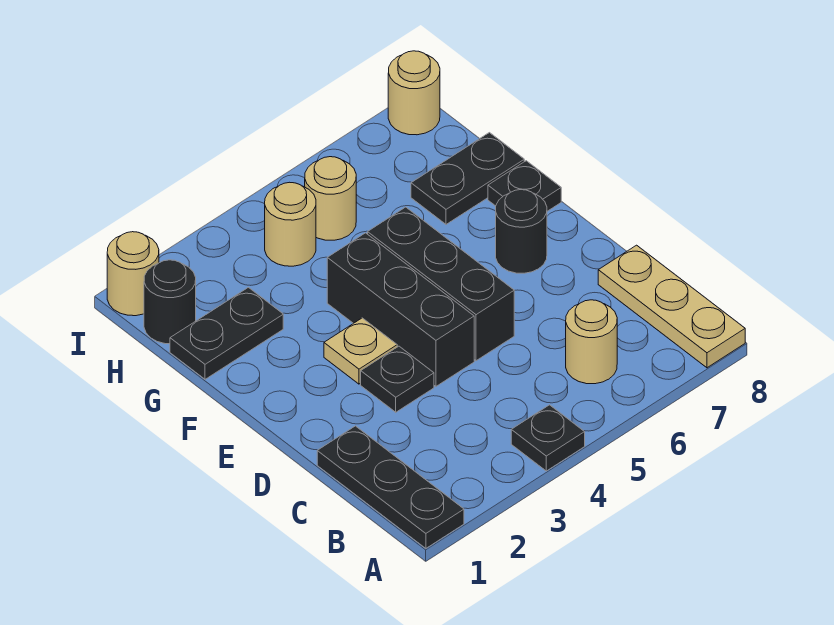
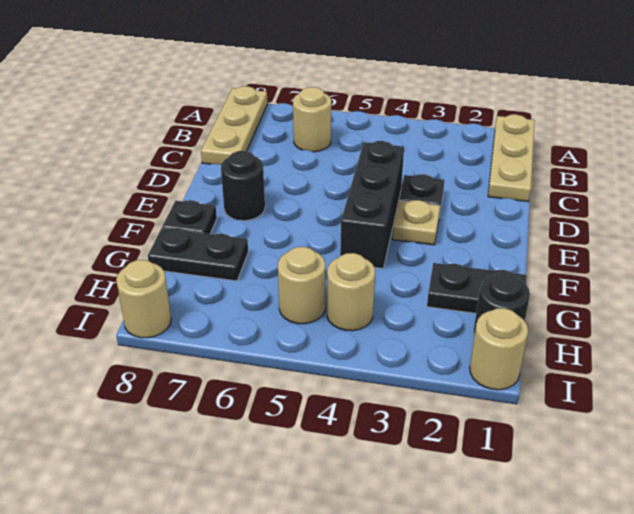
black 1x3 plate [317,426,464,548] -> tan 1x3 plate [488,114,535,202]
black 1x1 plate [511,405,585,471] -> none
black 1x3 brick [368,207,514,361] -> none

